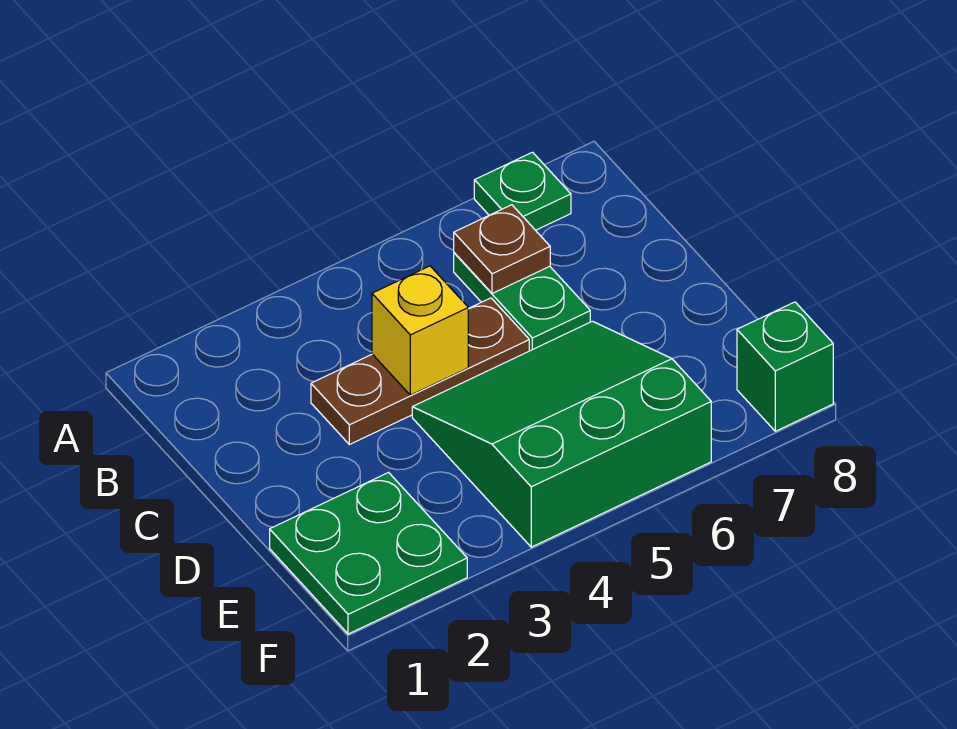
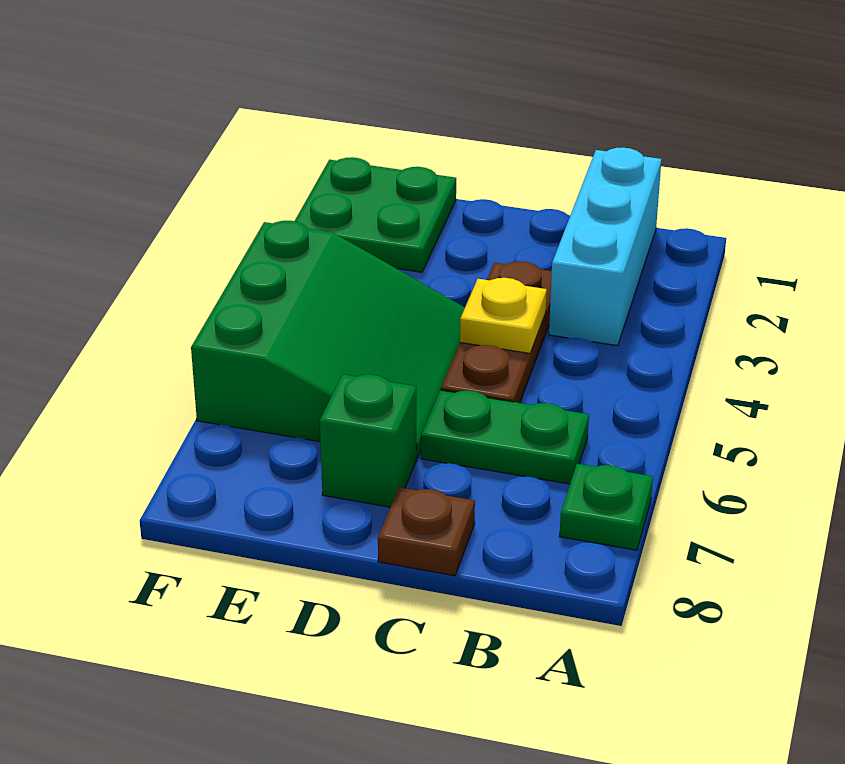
none -> cyan 1x3 brick [549,147,661,346]
brown 1x1 plate [454,205,550,293] -> brown 1x1 plate moved to [378,487,475,576]
yellow 1x1 brick [372,266,468,395] -> yellow 1x1 plate [460,278,547,353]
green 1x1 brick [737,302,833,431] -> green 1x1 brick moved to [320,374,417,507]

